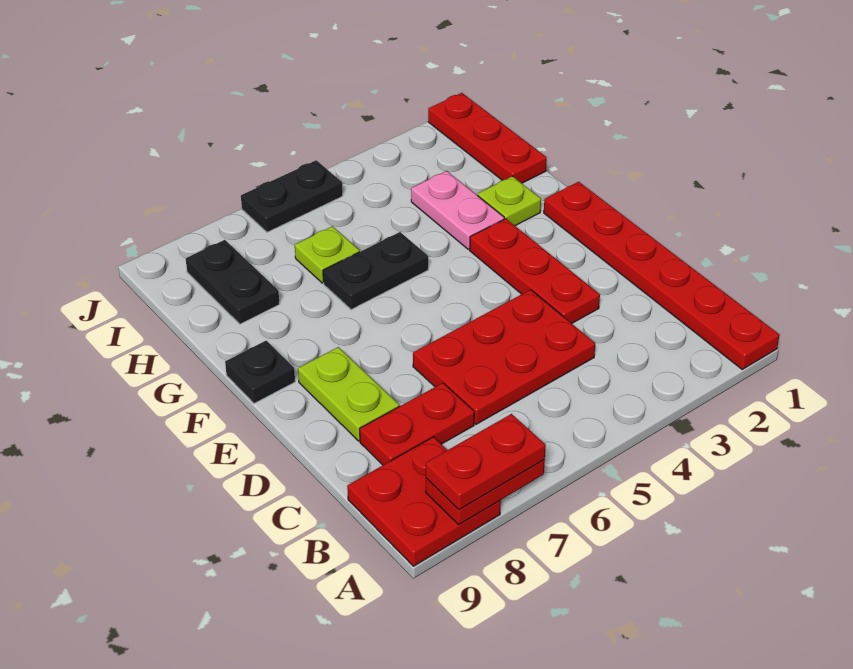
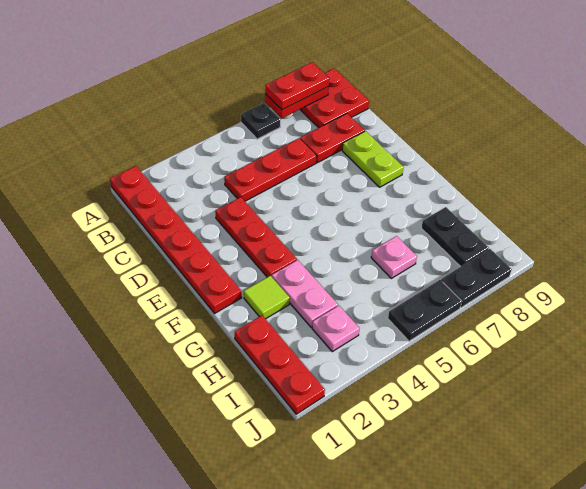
red 2x3 plate [413,290,595,424] -> red 1x3 plate [224,138,317,201]
black 1x1 plate [225,341,295,403] -> black 1x1 plate moved to [241,103,280,139]
lime 1x1 plate [477,176,541,226] -> lime 1x1 tile [244,276,289,319]
black 1x2 plate [323,232,428,310] -> black 1x2 plate moved to [441,249,512,308]
lime 1x1 plate [295,226,360,283] -> pink 1x1 plate [371,236,417,278]
none -> pink 1x1 plate [312,306,360,352]

